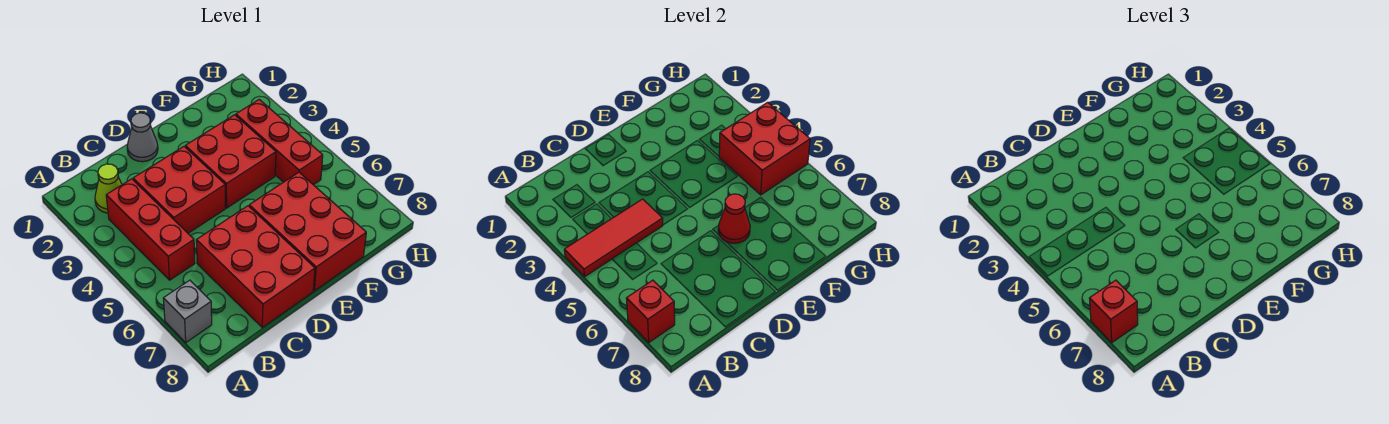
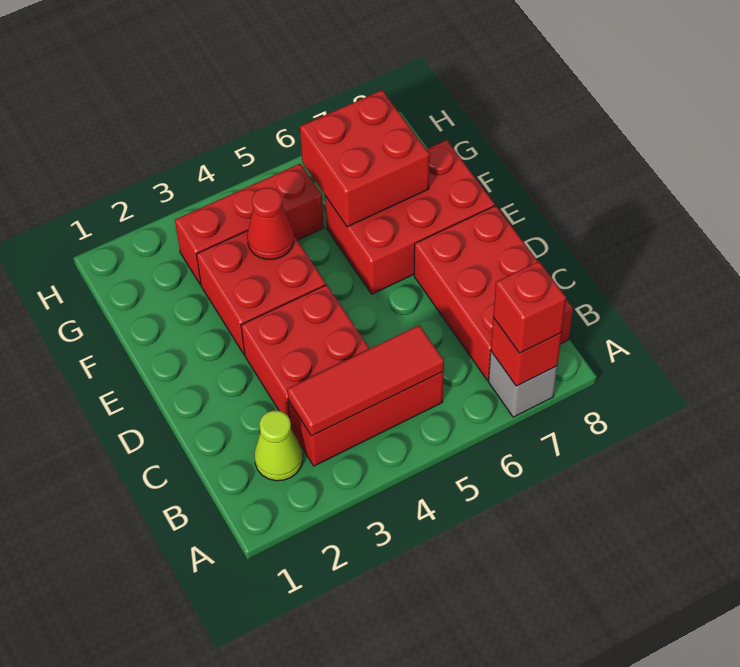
red 1x3 tile [564,199,663,276] -> red 1x3 tile turned to [287,325,444,436]
red 2x3 brick [196,206,315,327] -> red 2x3 brick turned to [414,206,573,380]
grey 1x1 cone [127,113,158,162] -> none
red 1x1 cone [718,194,750,243] -> red 1x1 cone moved to [247,188,294,260]
red 2x2 brick [719,102,810,195] -> red 2x2 brick moved to [300,90,430,227]

